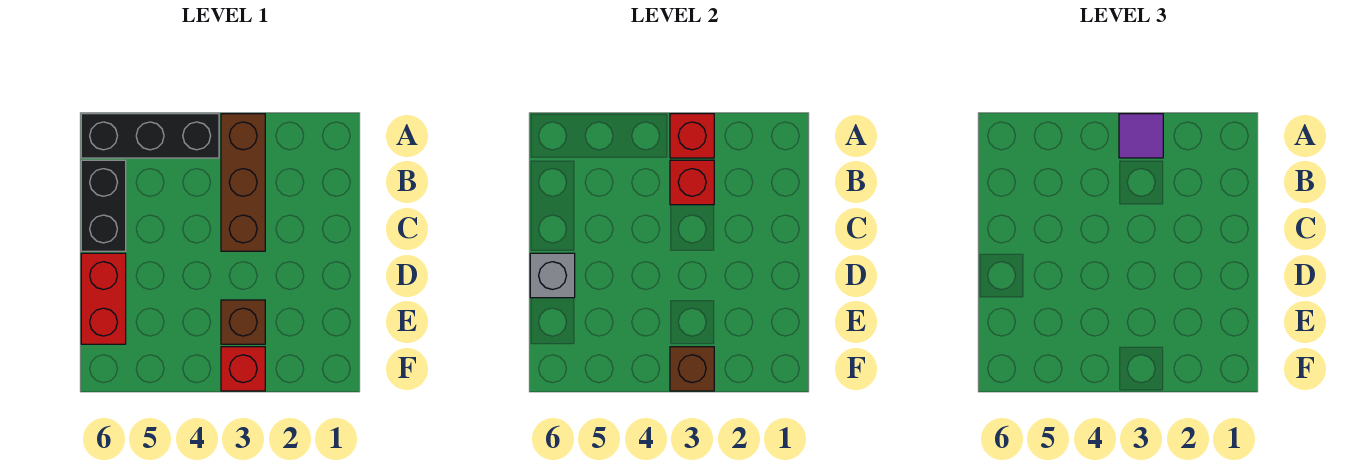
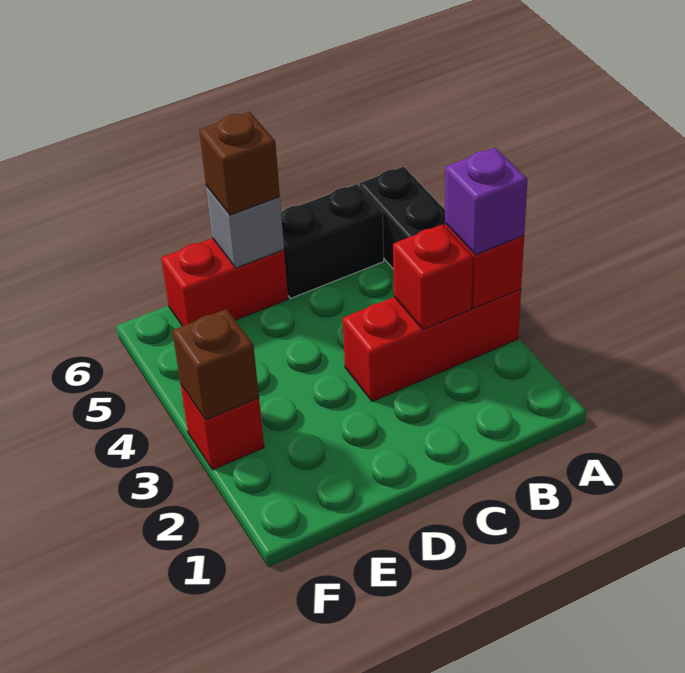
brown 1x3 brick [221,114,265,251] -> red 1x3 brick [343,289,521,402]
purple 1x1 tile [1119,114,1163,158] -> purple 1x1 brick [445,148,528,255]
brown 1x1 brick [221,300,265,344] -> brown 1x1 brick moved to [199,112,280,215]

